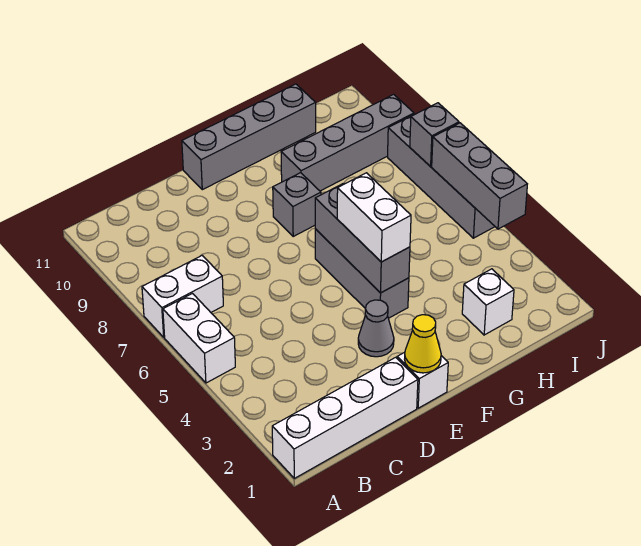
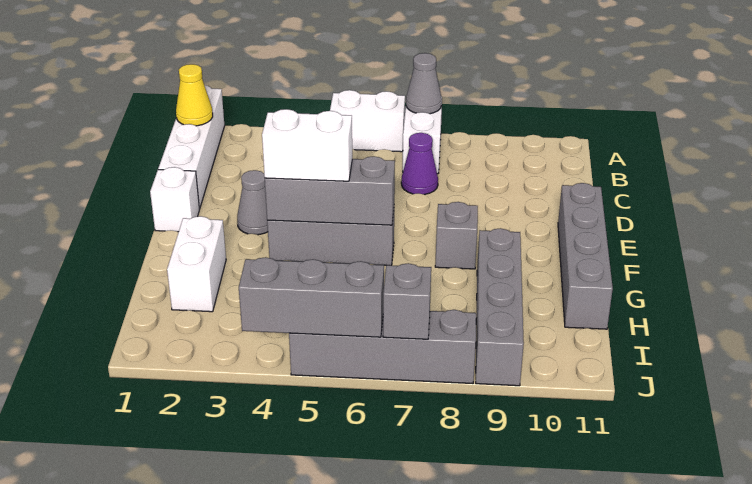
none -> grey 1x1 cone [406,53,442,114]
none -> purple 1x1 cone [401,133,438,195]
yellow 1x1 cone [405,315,441,373] -> yellow 1x1 cone moved to [176,64,213,126]
white 1x1 brick [462,269,514,335] -> white 1x2 brick [167,216,226,312]

